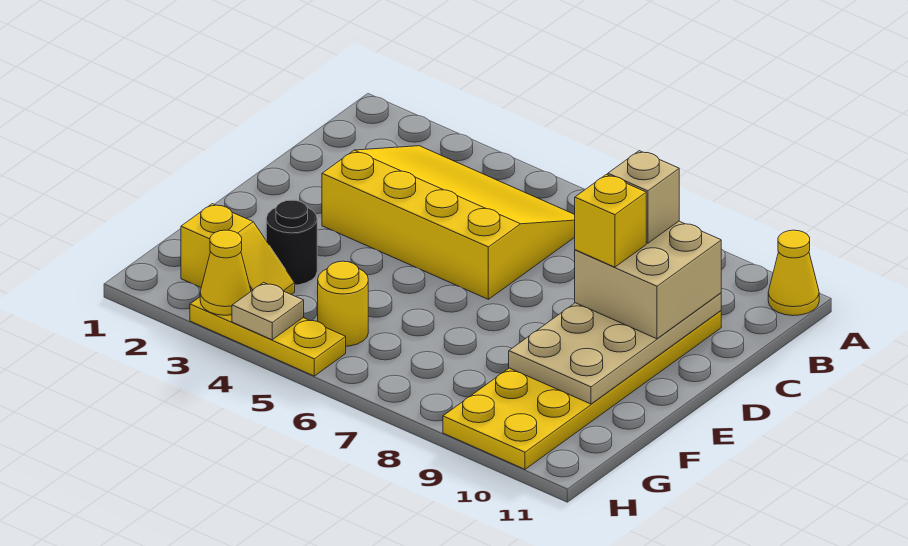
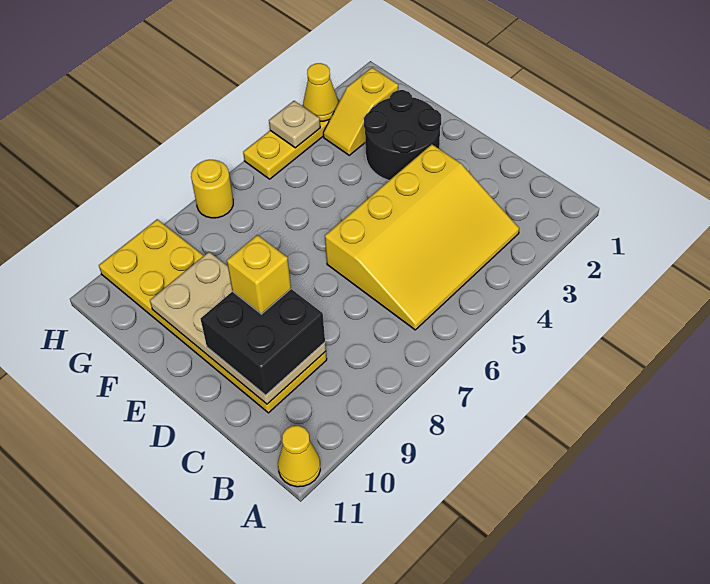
tan 2x2 brick [575,221,721,339] -> black 2x2 brick [201,289,325,395]
tan 1x1 brick [608,151,679,243] -> none
black 1x1 round brick [266,200,317,285] -> black 2x2 round brick [364,90,441,180]
yellow 1x1 round brick [318,261,368,346] -> yellow 1x1 round brick moved to [191,160,233,218]

